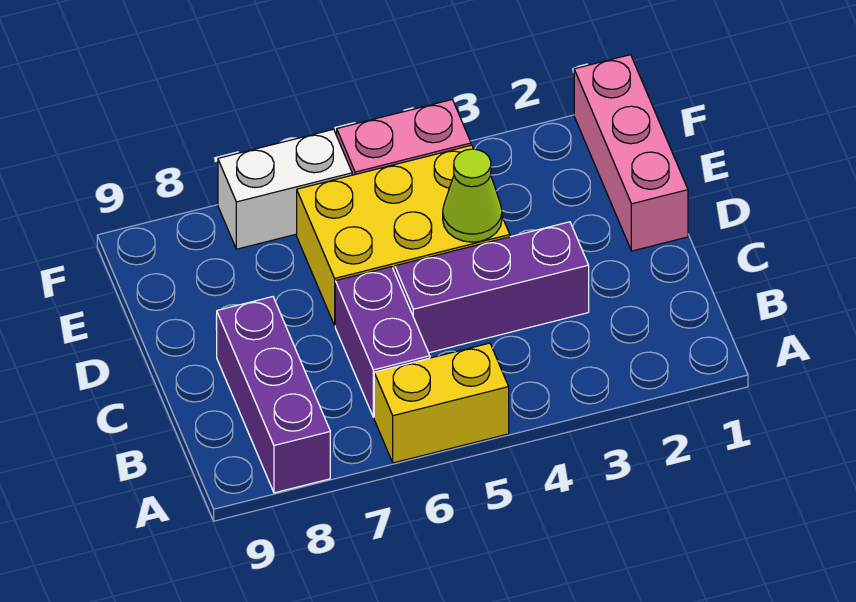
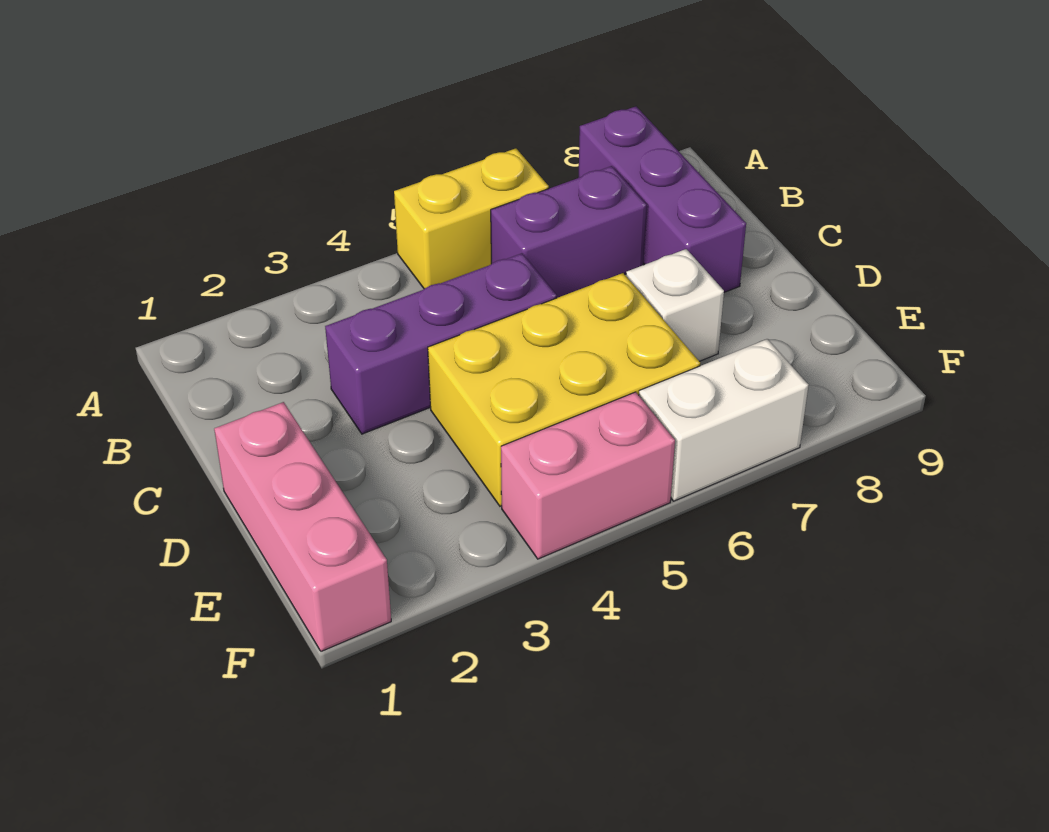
purple 1x2 brick [335,267,430,417] -> purple 1x2 brick turned to [491,166,647,298]
lime 1x1 cone [443,149,502,242] -> none
none -> white 1x1 brick [626,249,724,361]

